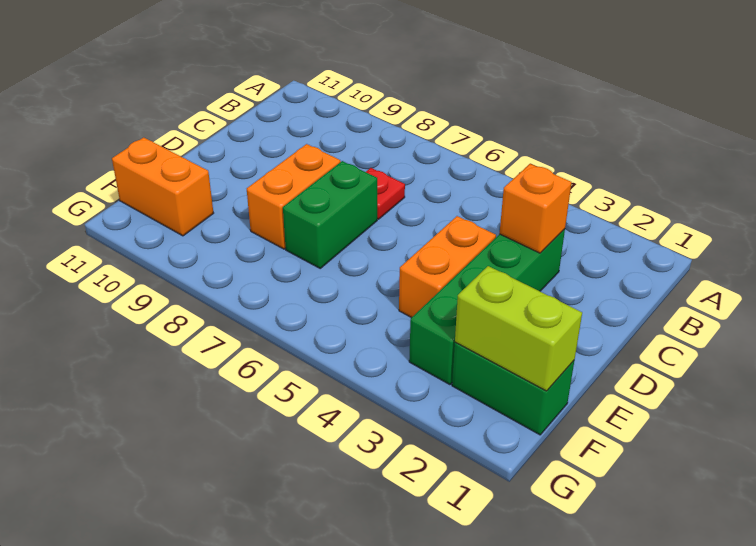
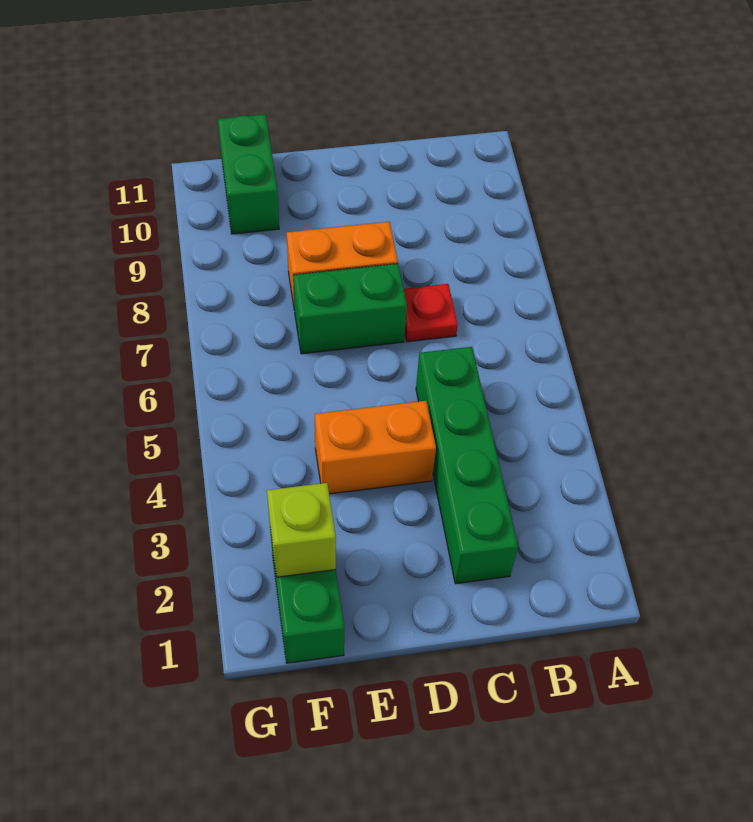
green 1x4 brick [409,229,565,385] -> green 1x4 brick turned to [416,347,518,584]
orange 1x1 brick [500,164,572,253] -> none
lime 1x2 brick [455,266,582,391] -> lime 1x1 brick [267,483,336,577]
orange 1x2 brick [112,137,213,236] -> green 1x2 brick [218,114,279,234]

